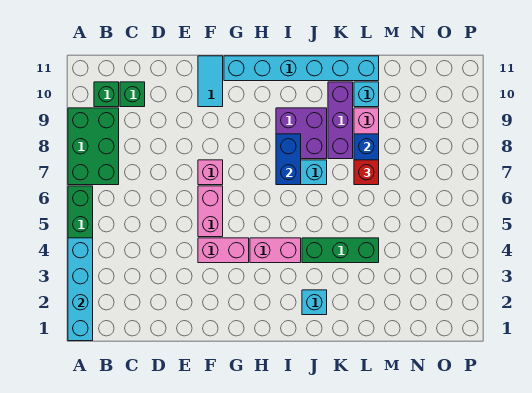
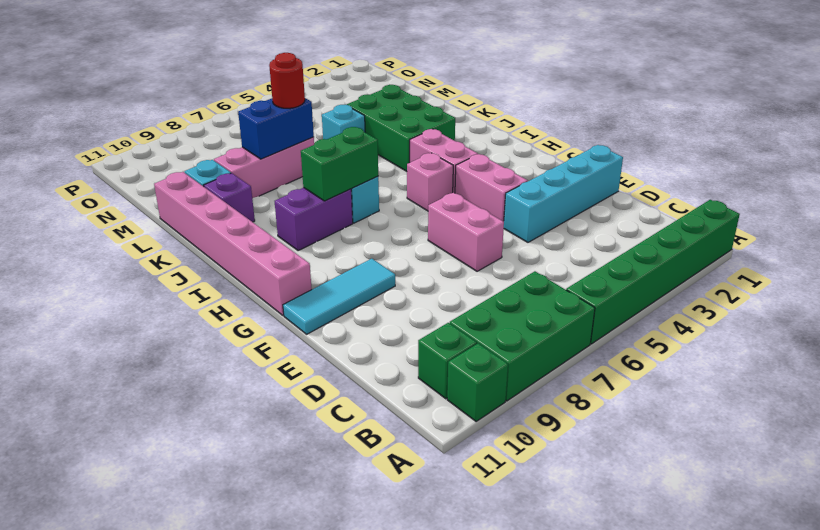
cyan 1x4 brick [68,238,93,341] -> cyan 1x4 brick moved to [504,145,623,242]
green 1x1 brick [120,82,145,107] -> green 1x1 brick moved to [447,343,508,421]
pink 1x2 brick [198,186,223,237] -> pink 1x2 brick turned to [428,193,504,271]
pink 1x1 brick [198,160,223,185] -> pink 1x1 brick moved to [407,153,453,211]
cyan 1x2 tile [198,56,223,107] -> cyan 1x3 tile [283,259,395,334]
cyan 1x6 brick [224,56,379,81] -> pink 1x6 brick [154,172,312,315]
blue 1x2 brick [276,134,301,185] -> green 1x2 brick [301,127,378,201]
purple 2x2 brick [276,108,327,159] -> purple 1x2 brick [275,188,353,251]
cyan 1x1 brick [302,290,327,315] -> cyan 1x1 brick moved to [322,105,365,139]
green 1x3 brick [302,238,379,263] -> green 2x3 brick [347,85,455,171]
purple 1x3 brick [328,82,353,159] -> purple 1x1 brick [204,173,255,222]
red 1x1 brick [354,160,379,185] -> red 1x1 round brick [269,53,305,108]

